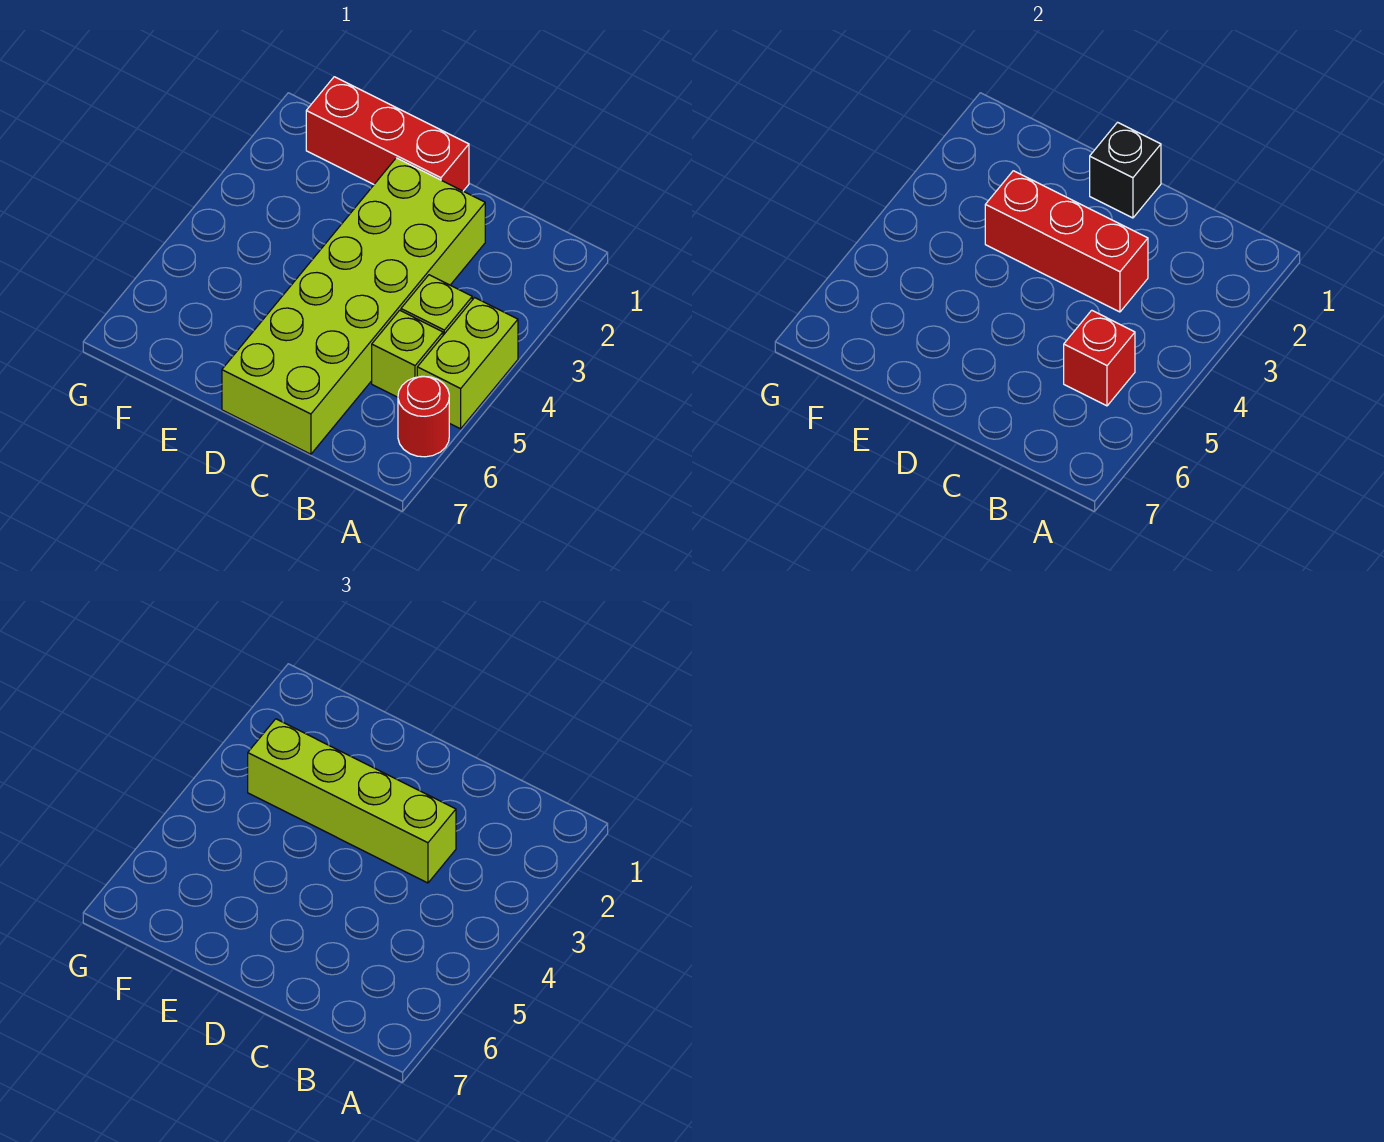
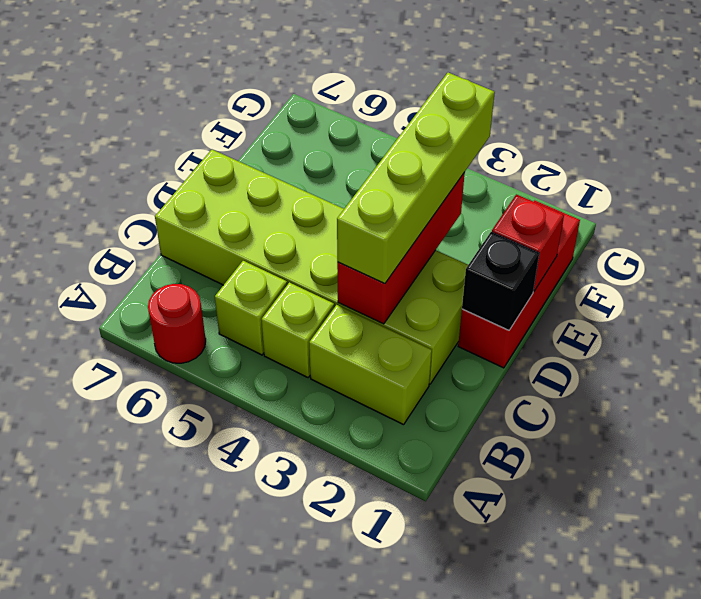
lime 1x2 brick [417,298,518,429] -> lime 1x2 brick moved to [309,305,432,425]
red 1x1 brick [1064,310,1135,406] -> red 1x1 brick moved to [492,194,564,291]

